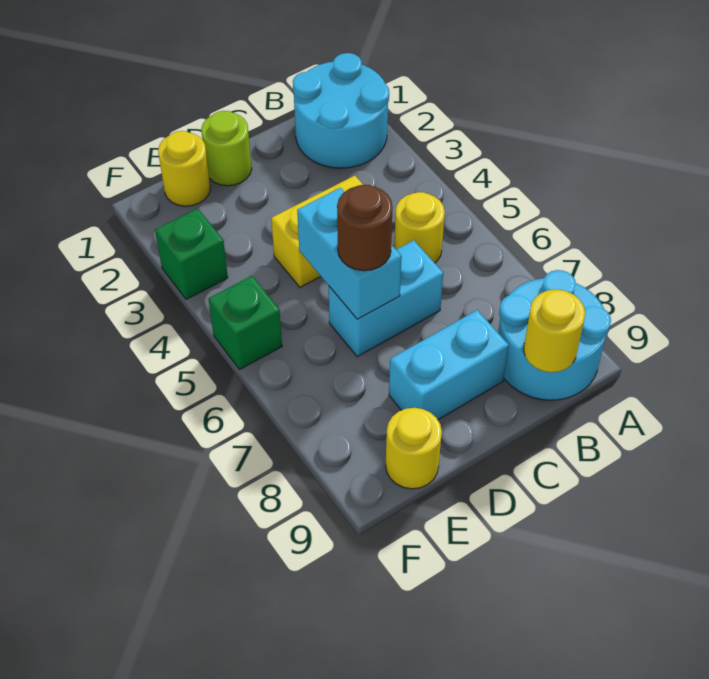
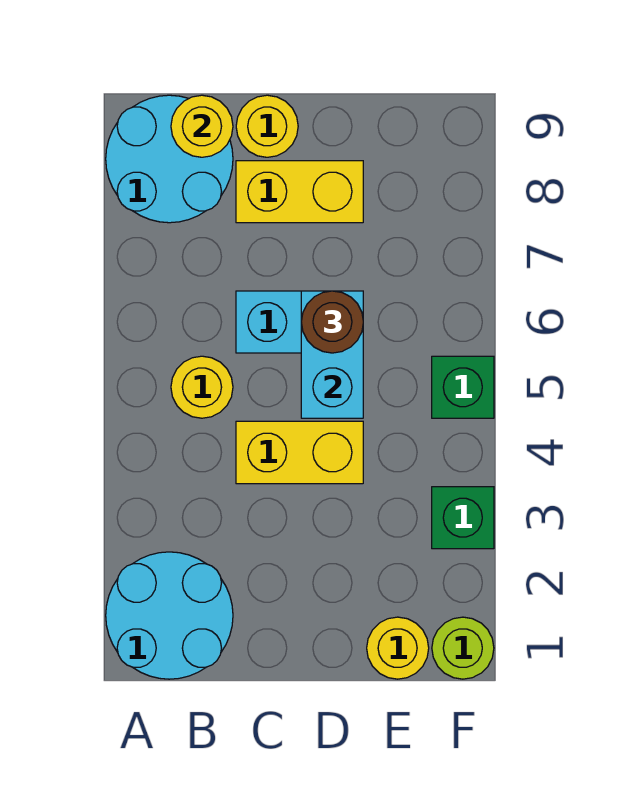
cyan 1x2 brick [389,310,509,420] -> yellow 1x2 brick [236,161,363,223]
lime 1x1 round brick [201,111,252,186] -> lime 1x1 round brick moved to [432,617,494,679]
yellow 1x1 round brick [386,408,442,489] -> yellow 1x1 round brick moved to [236,95,298,157]

